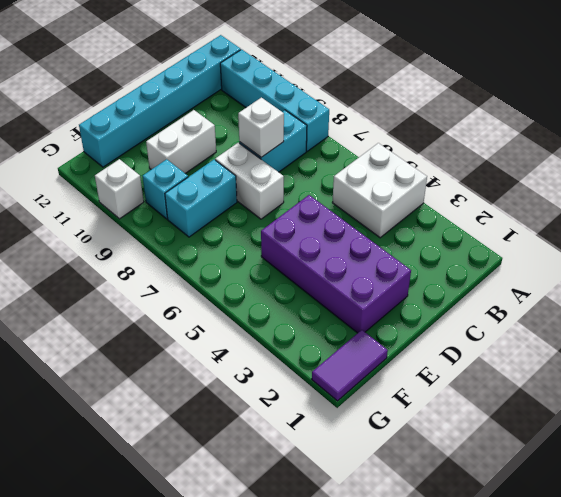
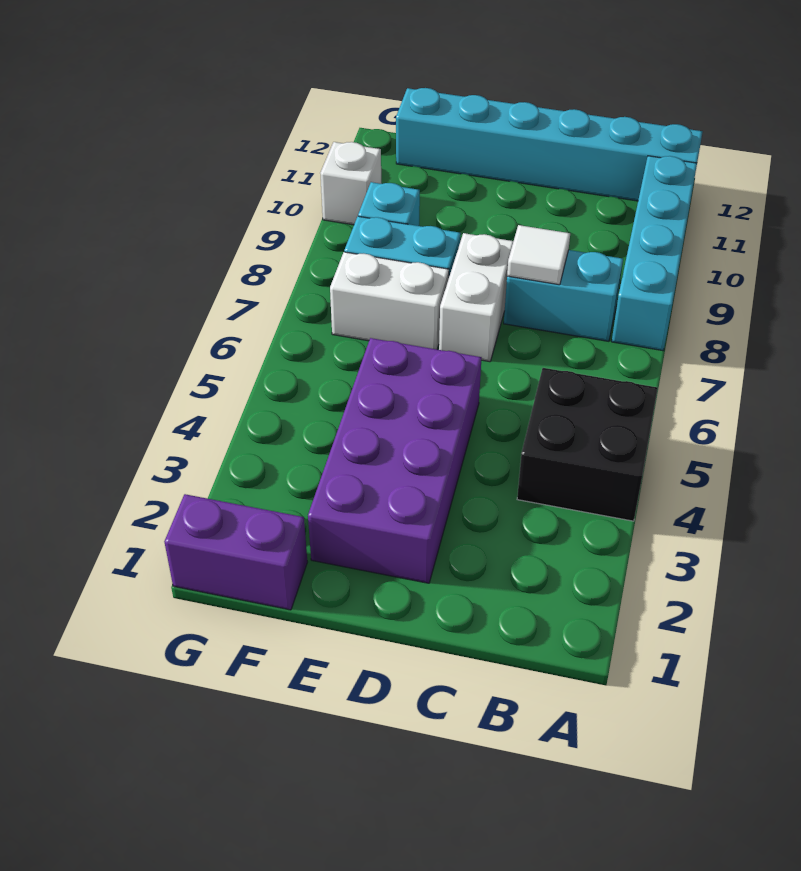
white 2x2 brick [332,143,427,238] -> black 2x2 brick [517,368,658,521]
white 1x1 brick [238,98,284,157] -> white 1x1 tile [507,225,570,285]
white 1x2 brick [146,110,216,174] -> white 1x2 brick moved to [330,252,449,349]
purple 1x2 tile [312,330,388,401] -> purple 1x2 brick [164,494,307,610]

